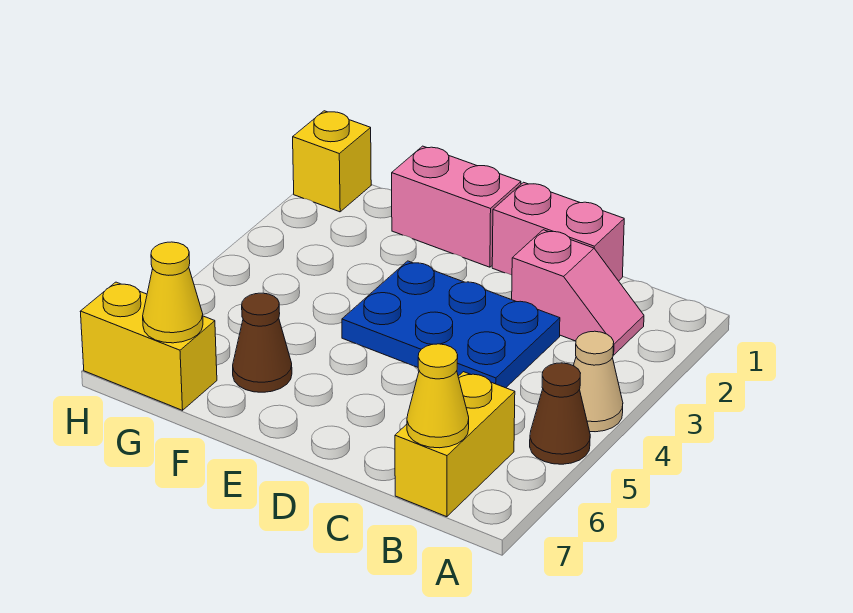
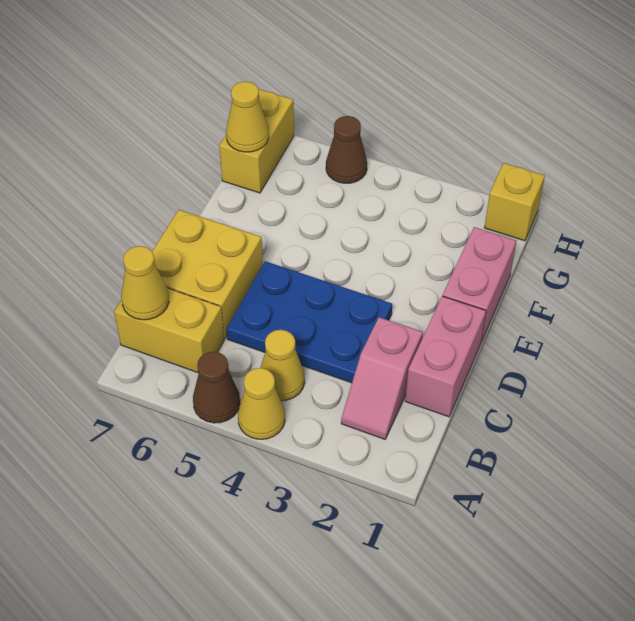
tan 1x1 cone [573,331,623,432] -> yellow 1x1 cone [238,368,285,439]
none -> yellow 1x1 cone [260,330,305,401]
blue 2x3 plate [342,261,560,388] -> blue 2x3 plate turned to [227,261,392,383]
none -> yellow 2x2 brick [152,210,263,339]
brown 1x1 cone [233,293,292,392] -> brown 1x1 cone moved to [326,116,367,183]

